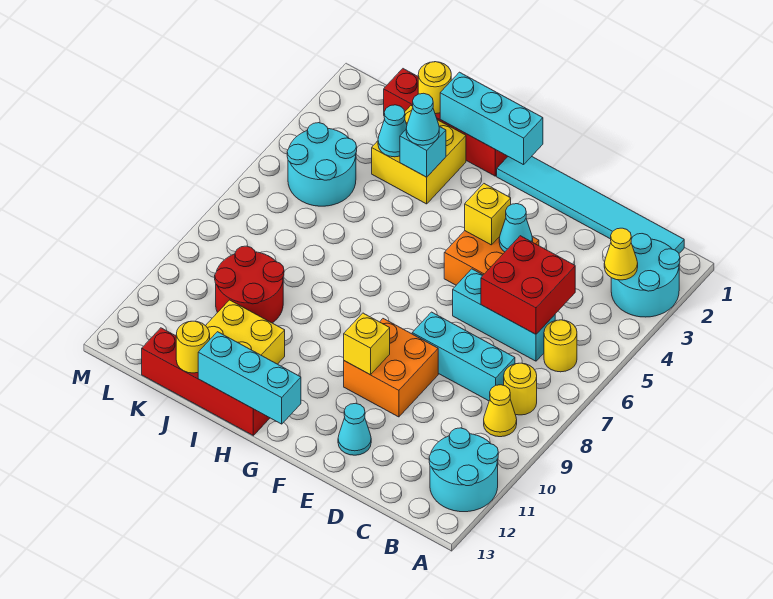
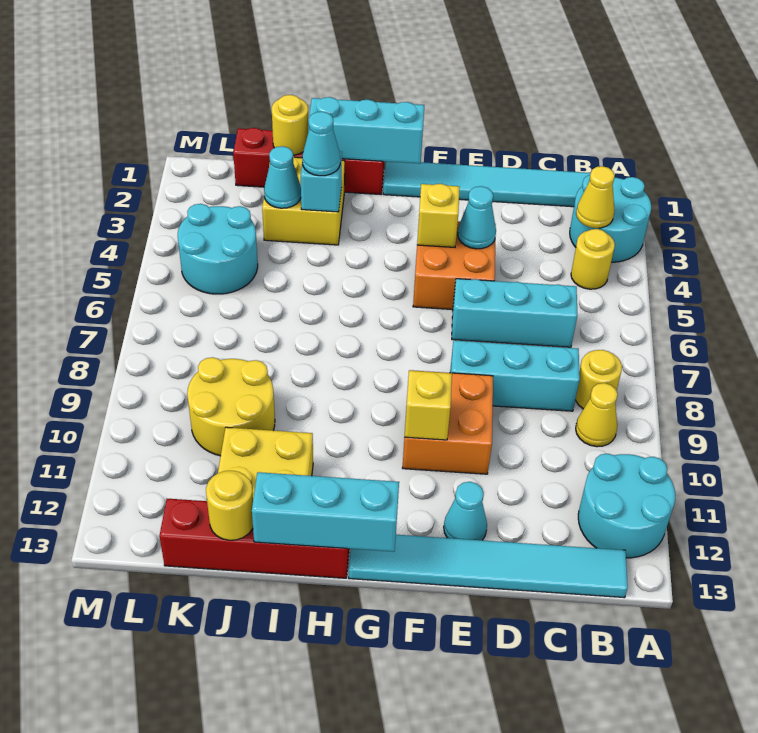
yellow 1x1 round brick [544,320,577,372] -> yellow 1x1 round brick moved to [571,229,615,289]
none -> cyan 1x6 tile [349,535,628,598]
red 2x2 brick [481,236,575,334] -> none
red 2x2 round brick [215,246,284,323] -> yellow 2x2 round brick [187,357,275,456]

